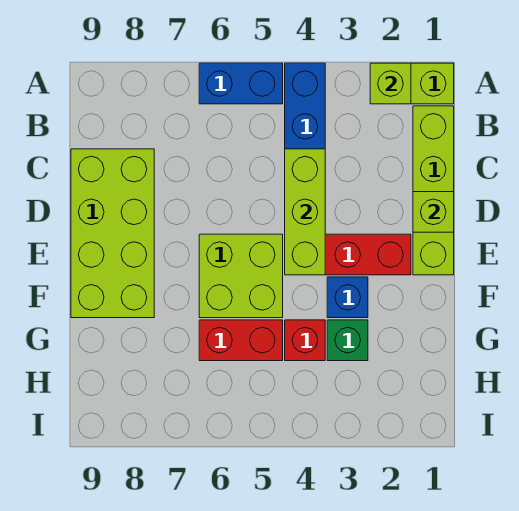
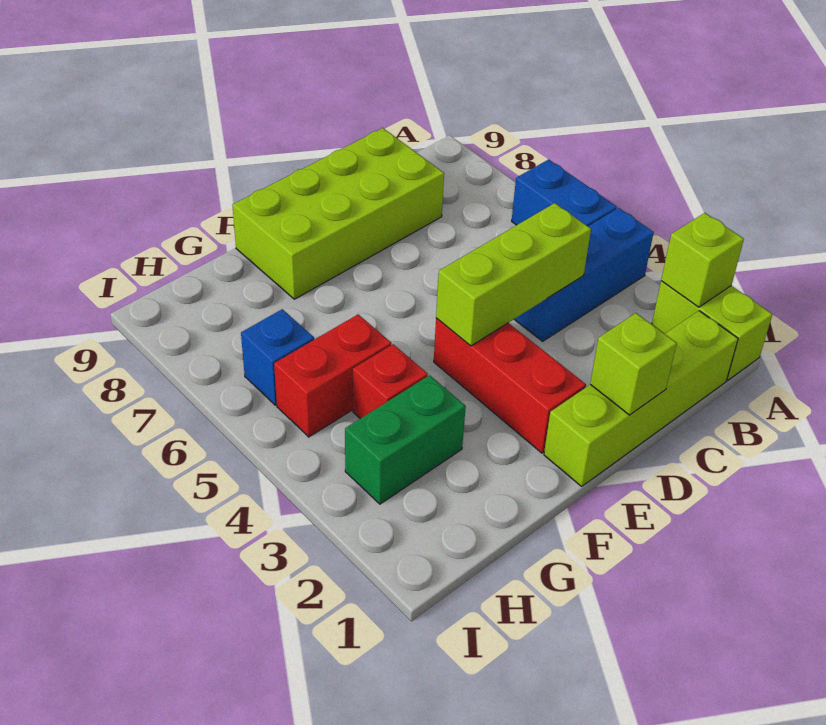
lime 2x2 brick [199,234,283,318] -> none
blue 1x1 brick [327,277,368,318] -> blue 1x1 brick moved to [241,309,314,405]
green 1x1 brick [327,320,368,361] -> green 1x2 brick [345,375,466,504]
red 1x2 brick [199,320,283,361] -> red 1x2 brick turned to [274,315,391,437]

